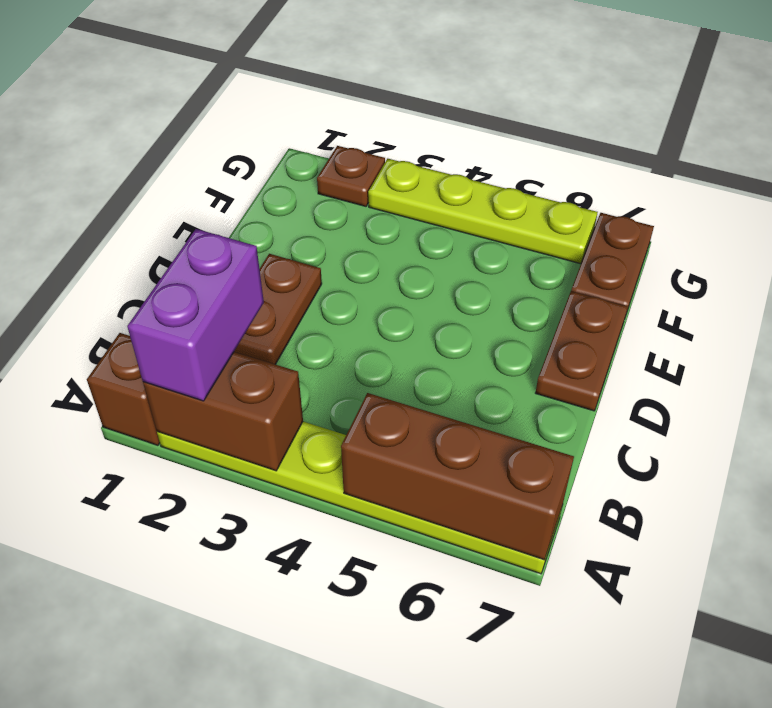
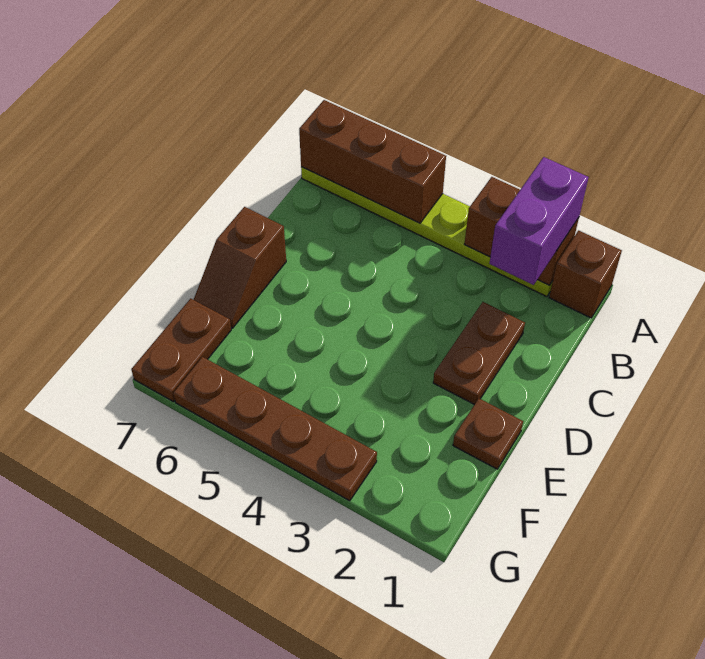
brown 1x2 plate [536,291,628,411] -> brown 1x2 slope [194,207,286,328]
brown 1x1 plate [317,146,385,206] -> brown 1x1 plate moved to [453,399,523,469]
lime 1x4 plate [368,159,598,264] -> brown 1x4 plate [173,357,377,501]

